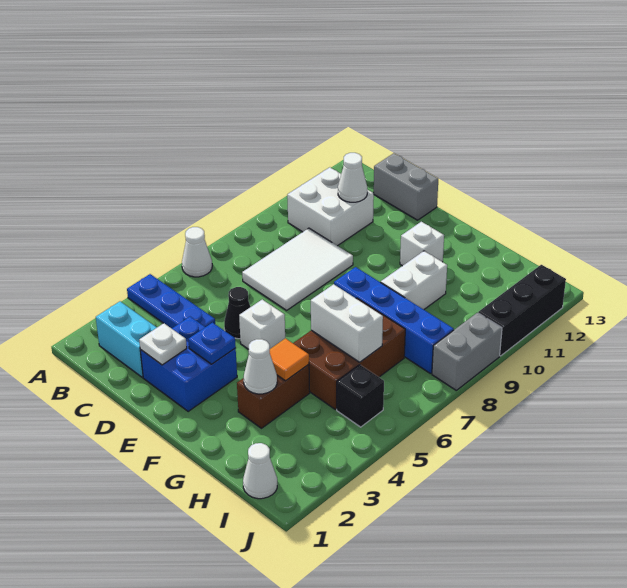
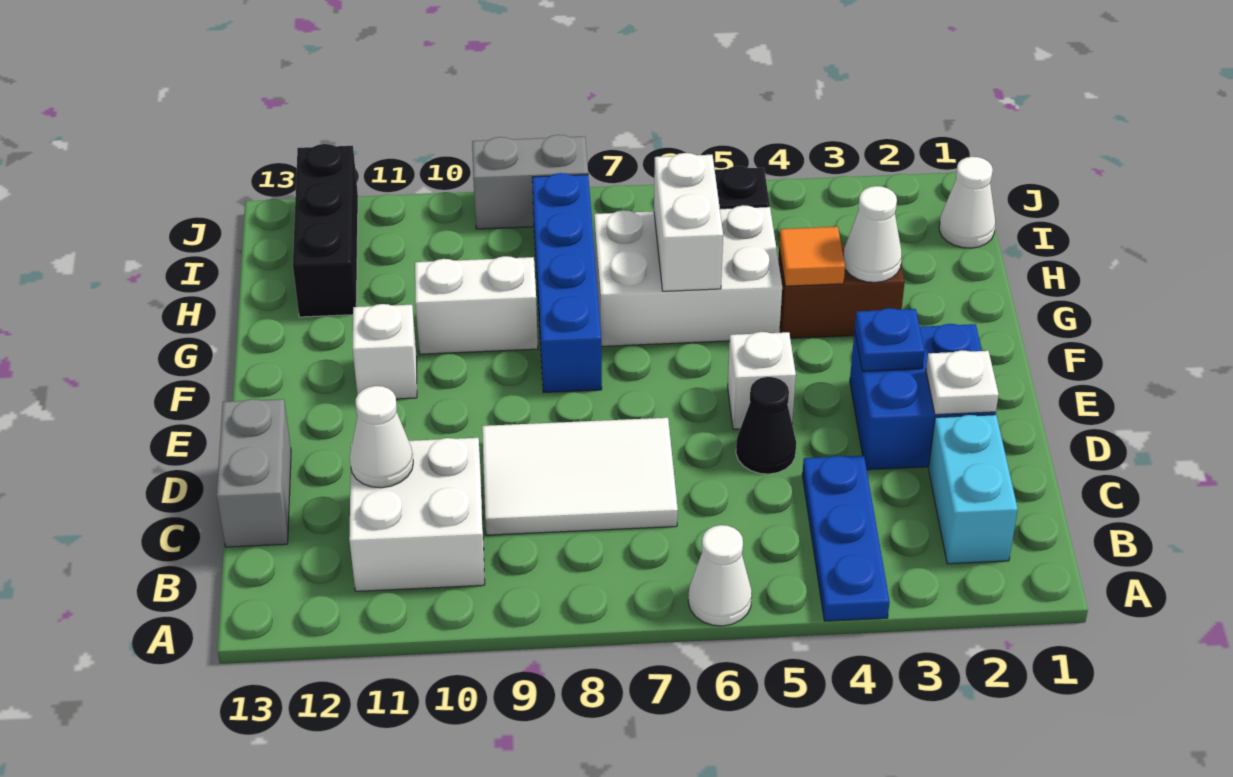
brown 2x3 brick [293,298,405,409] -> white 2x3 brick [594,205,782,346]
black 1x3 brick [478,265,566,356] -> black 1x3 brick turned to [293,144,358,317]

